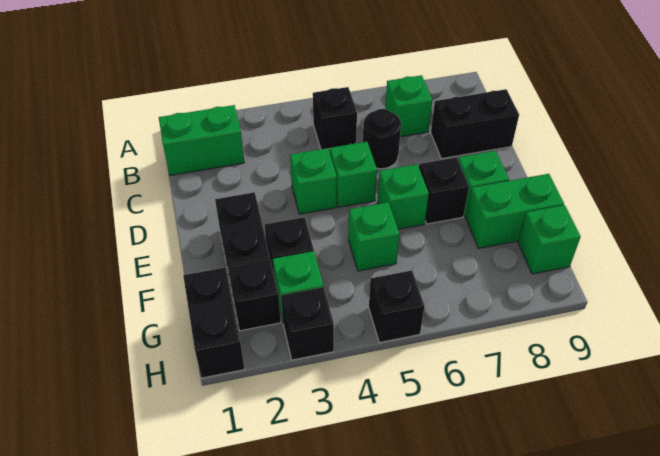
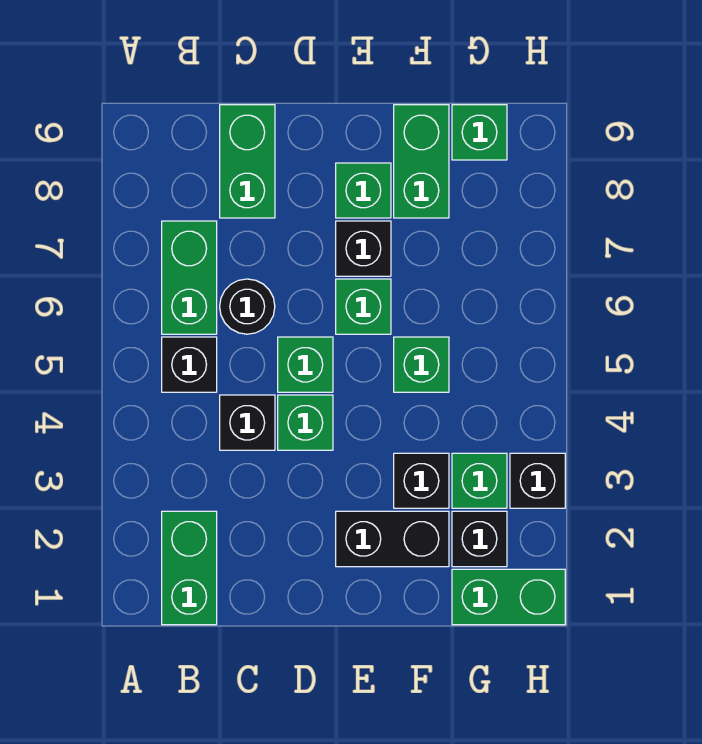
green 1x1 brick [385,75,432,137] -> green 1x2 brick [162,221,217,334]
black 1x2 brick [431,89,519,159] -> green 1x2 brick [220,105,275,218]
black 1x2 brick [183,267,244,378] -> green 1x2 brick [452,569,565,625]
black 1x1 brick [369,270,424,343] -> black 1x1 brick moved to [220,395,275,450]

